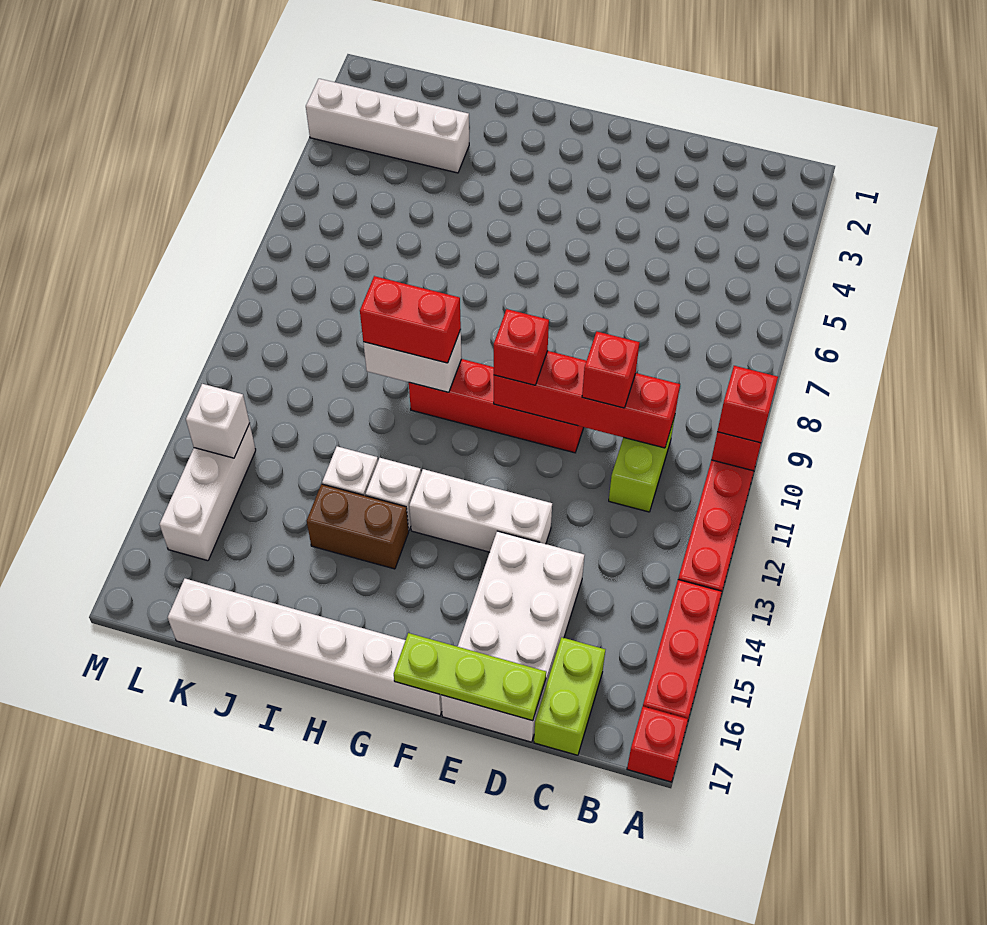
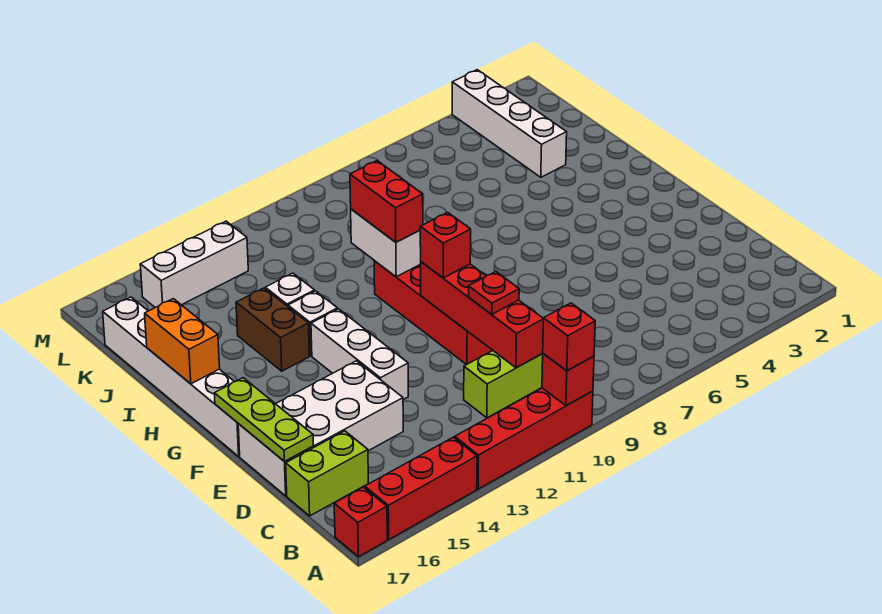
red 1x1 brick [582,332,640,408] -> red 1x1 plate [469,272,519,314]
none -> orange 1x2 brick [145,299,220,384]
white 1x1 brick [186,384,249,458] -> none

